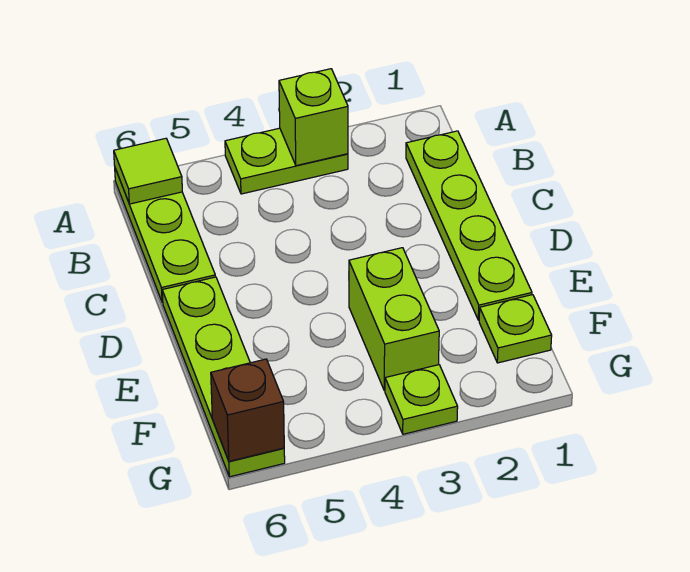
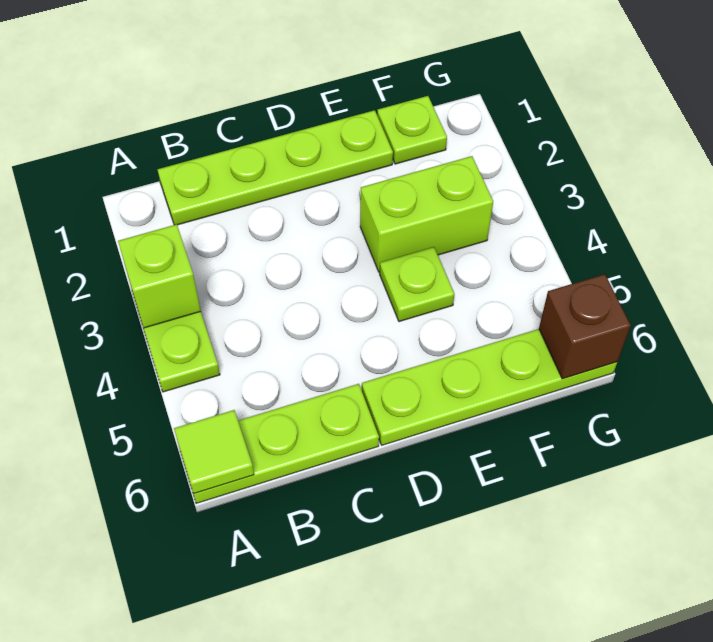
lime 1x1 plate [385,365,458,434] -> lime 1x1 plate moved to [380,247,454,322]

